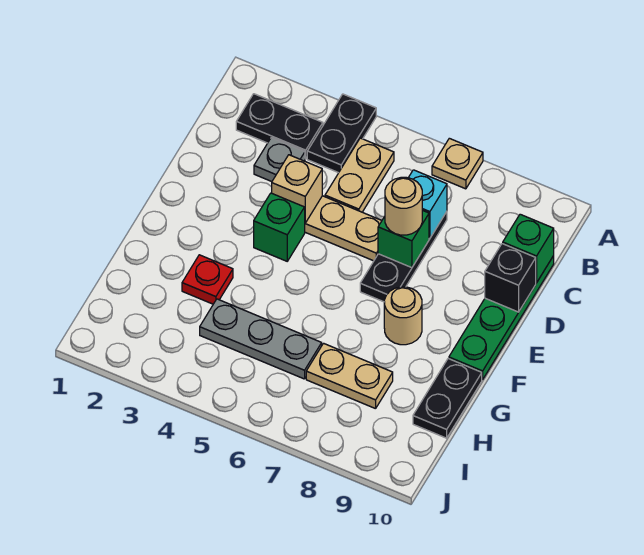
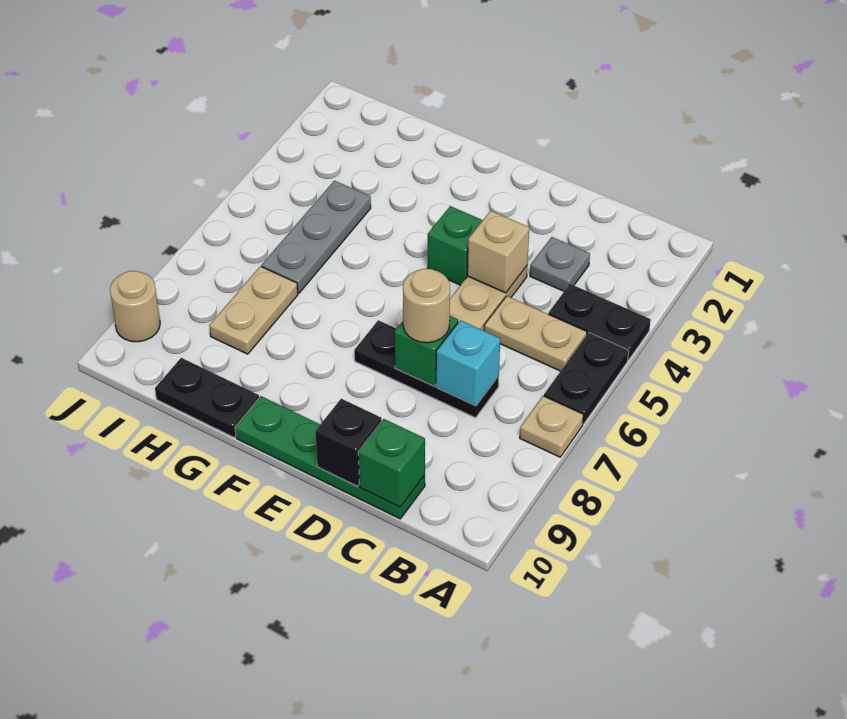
black 1x2 plate [236,94,323,159] -> black 1x2 plate moved to [544,333,629,424]
tan 1x1 round brick [384,287,422,345] -> tan 1x1 round brick moved to [110,271,160,342]
red 1x1 plate [182,255,233,304] -> none

